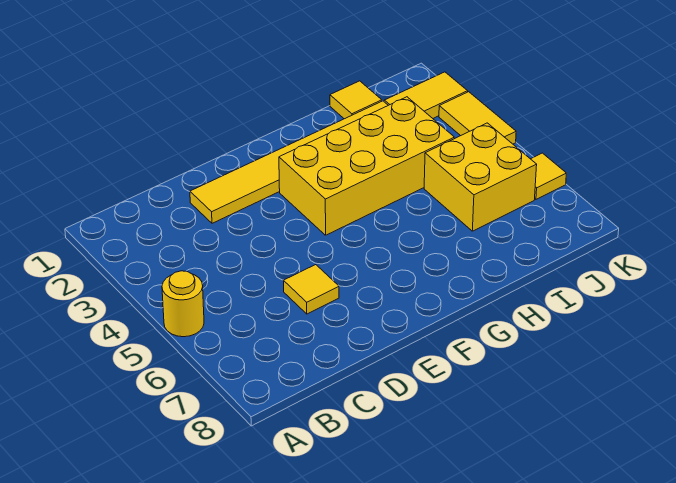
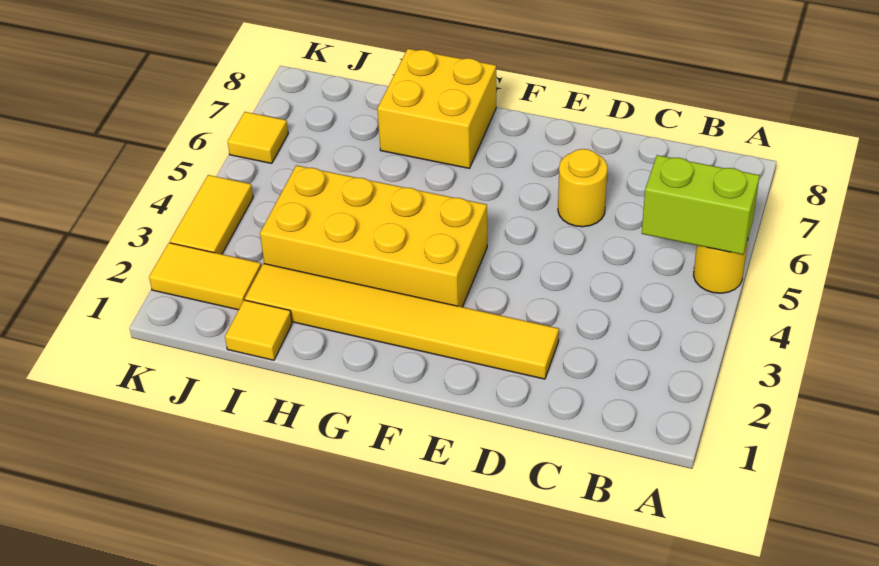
none -> lime 1x2 brick [642,155,760,255]
yellow 1x1 tile [284,265,339,314] -> yellow 1x1 round brick [558,149,608,227]
yellow 2x2 brick [424,123,537,231] -> yellow 2x2 brick moved to [377,49,496,168]

